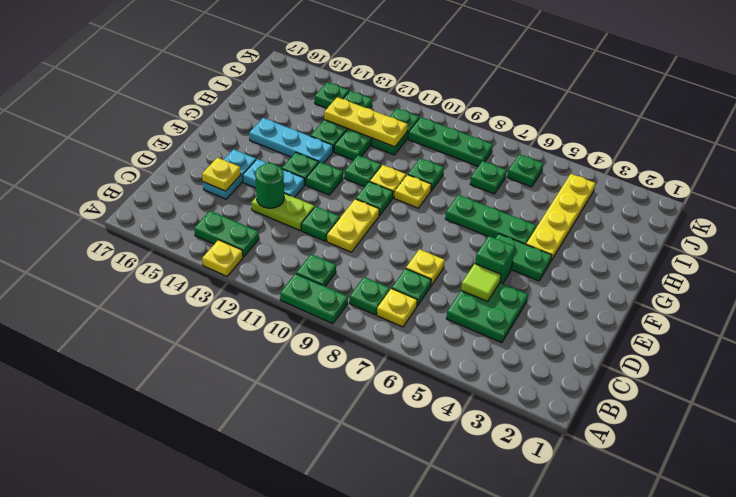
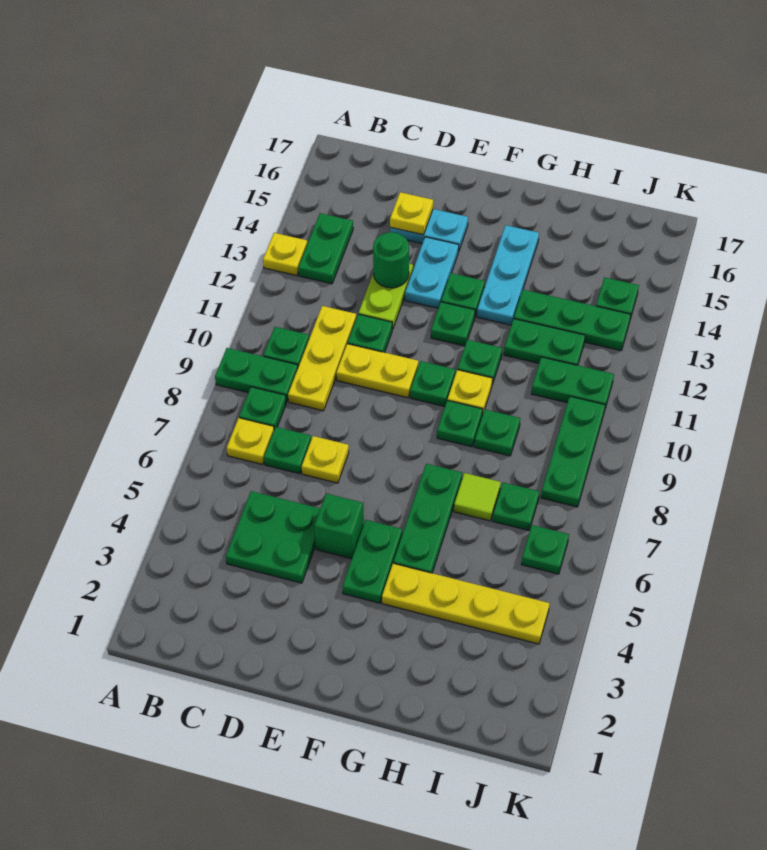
green 1x2 plate [280,274,348,324] -> green 1x2 plate turned to [215,348,298,402]
lime 1x1 tile [461,264,501,301] -> lime 1x1 tile moved to [454,473,501,521]
yellow 1x1 plate [394,175,431,208] -> green 1x1 plate [437,400,483,447]
yellow 1x3 plate [324,97,408,147] -> yellow 1x3 plate moved to [288,306,356,411]

